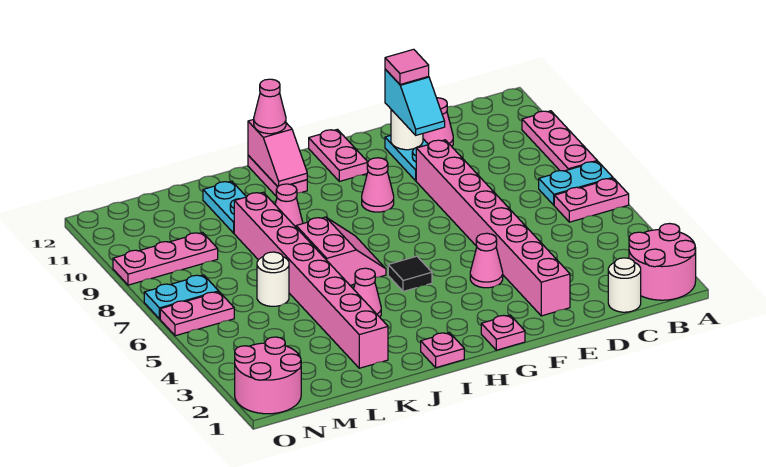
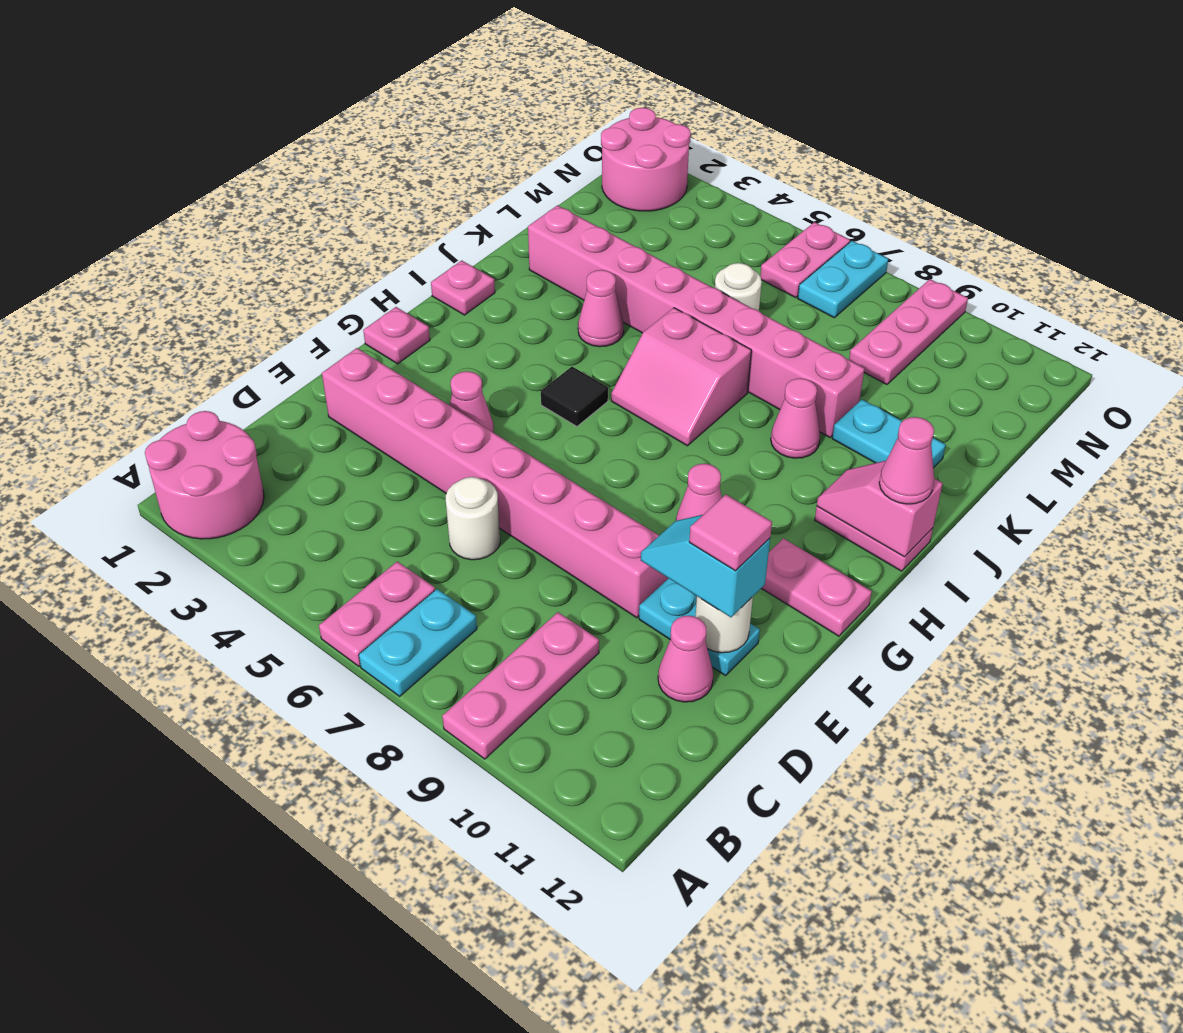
pink 1x3 plate [522,111,597,171] -> pink 1x3 plate turned to [442,612,599,759]
white 1x1 round brick [608,258,641,312] -> white 1x1 round brick moved to [446,477,500,560]

